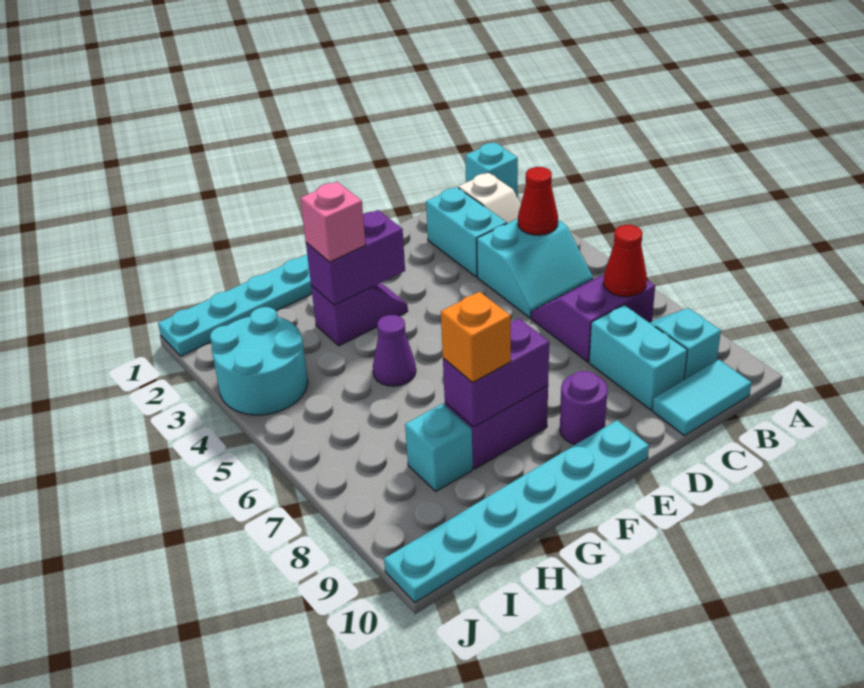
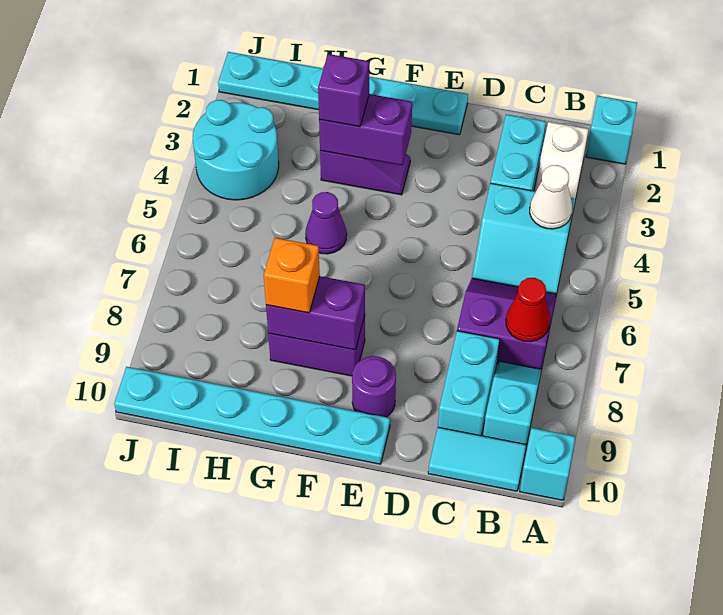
red 1x1 cone [518,167,558,235] -> white 1x1 cone [530,165,572,229]
pink 1x1 brick [300,182,366,262] -> purple 1x1 brick [318,54,370,127]
cyan 1x1 brick [405,404,473,491] -> cyan 1x1 brick moved to [520,428,575,500]

